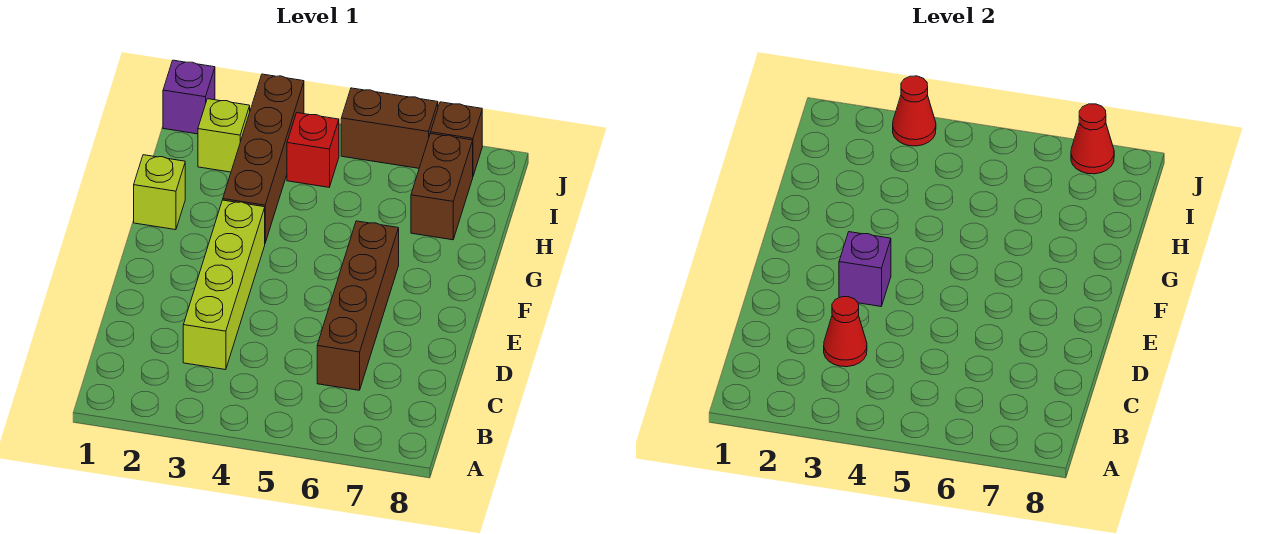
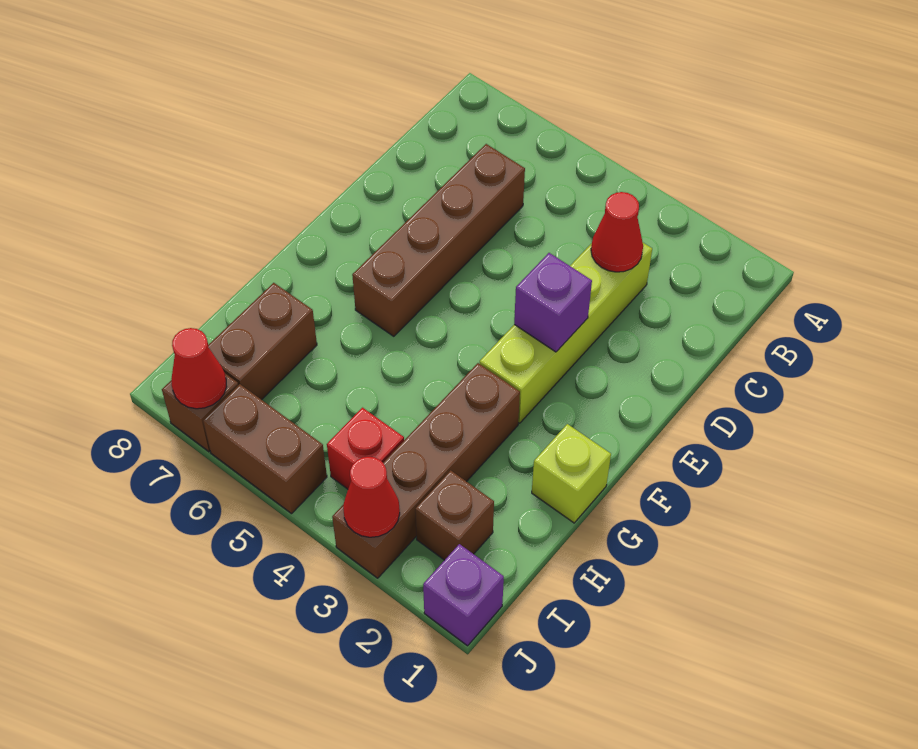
lime 1x1 brick [198,99,250,172] -> brown 1x1 brick [415,470,494,560]

